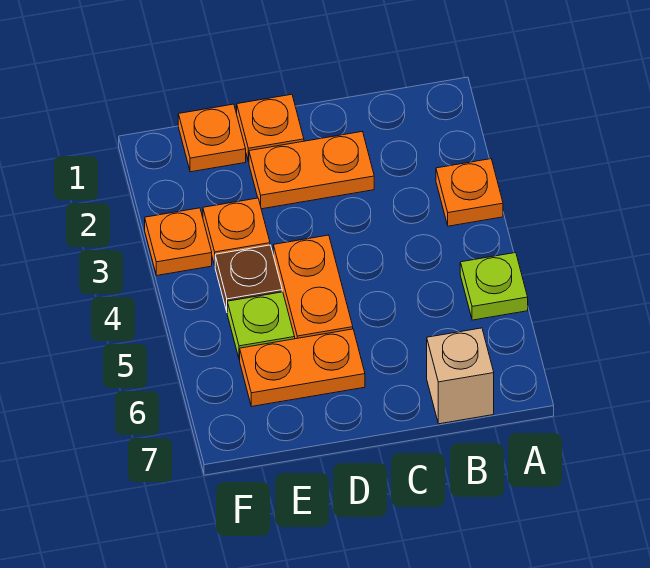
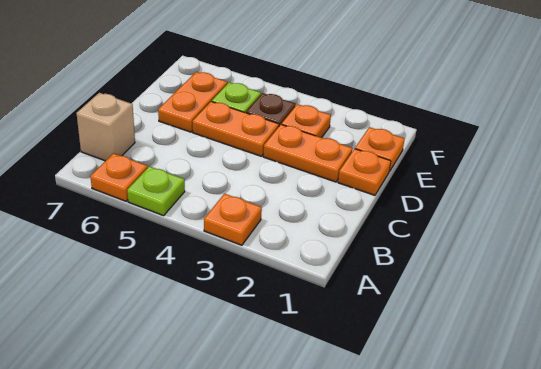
orange 1x2 plate [249,132,374,209] -> orange 1x2 plate turned to [263,125,353,182]
orange 1x1 plate [145,208,212,275] -> orange 1x1 plate moved to [90,153,148,201]

